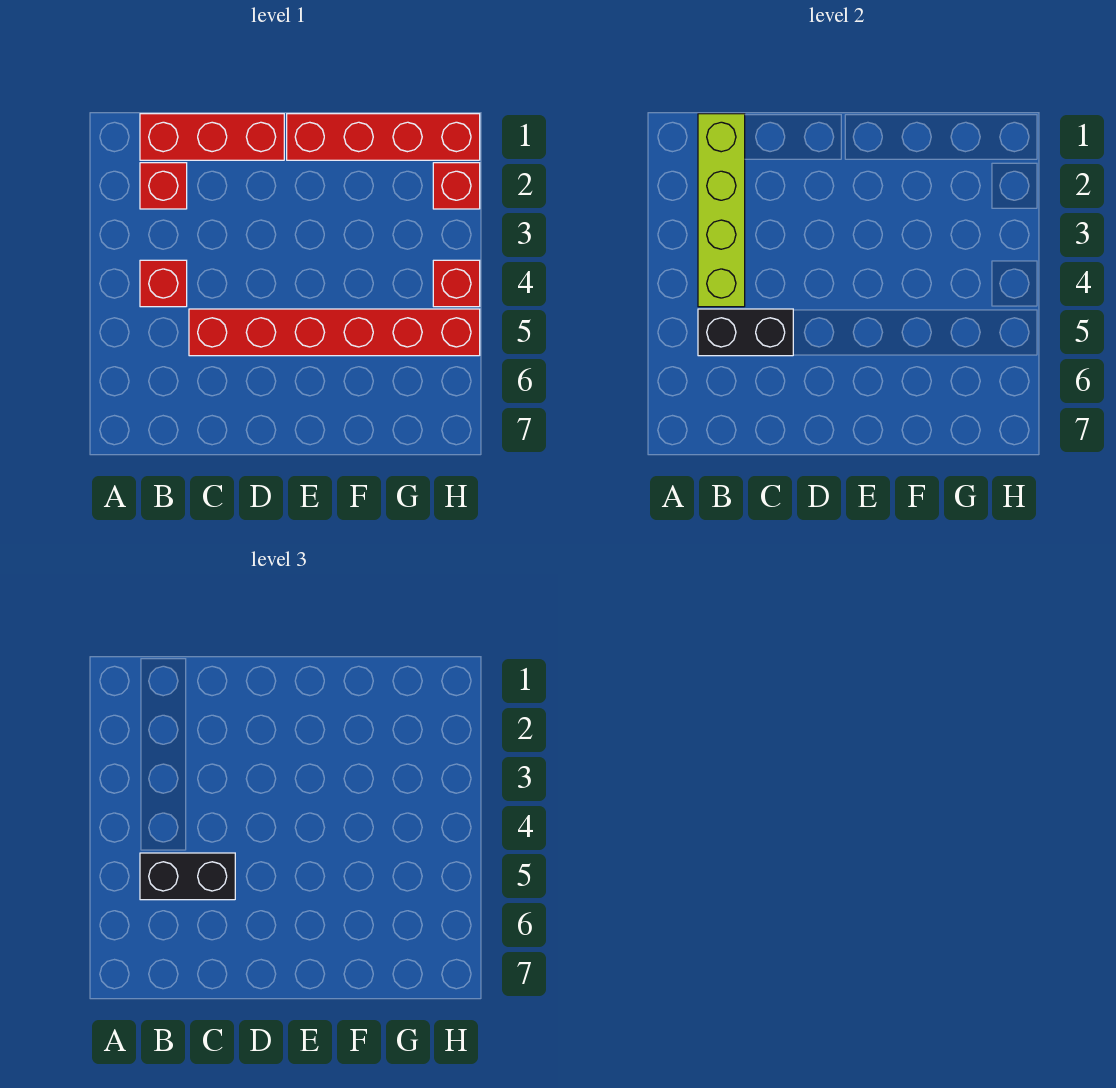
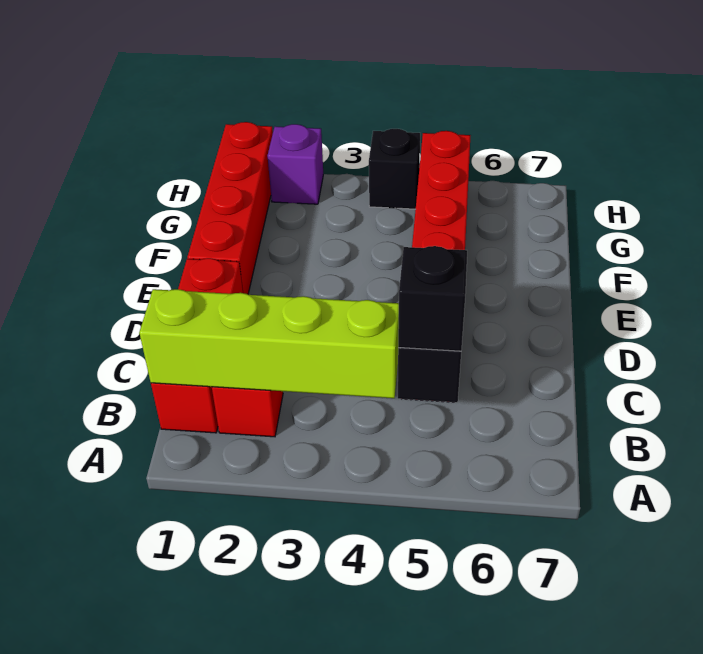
red 1x1 brick [140,260,187,307] -> none
black 1x2 brick [140,853,235,900] -> black 1x1 brick [398,246,467,351]
red 1x1 brick [433,163,480,209] -> purple 1x1 brick [268,124,323,204]
red 1x1 brick [433,260,480,307] -> black 1x1 brick [369,129,420,209]

